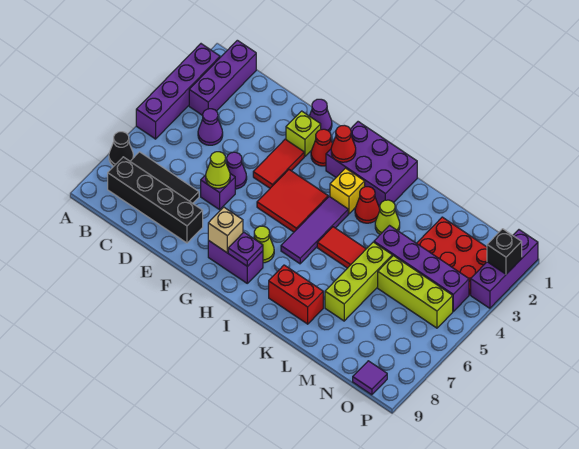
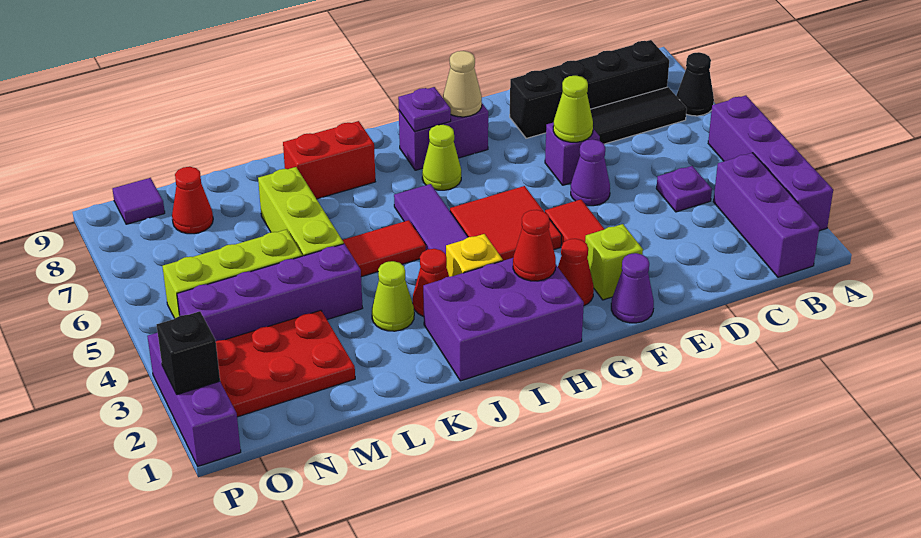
purple 1x1 cone [198,109,223,145] -> purple 1x1 plate [656,166,712,212]
tan 1x1 brick [208,207,243,252] -> tan 1x1 cone [443,51,482,117]
none -> red 1x1 cone [172,167,213,234]

